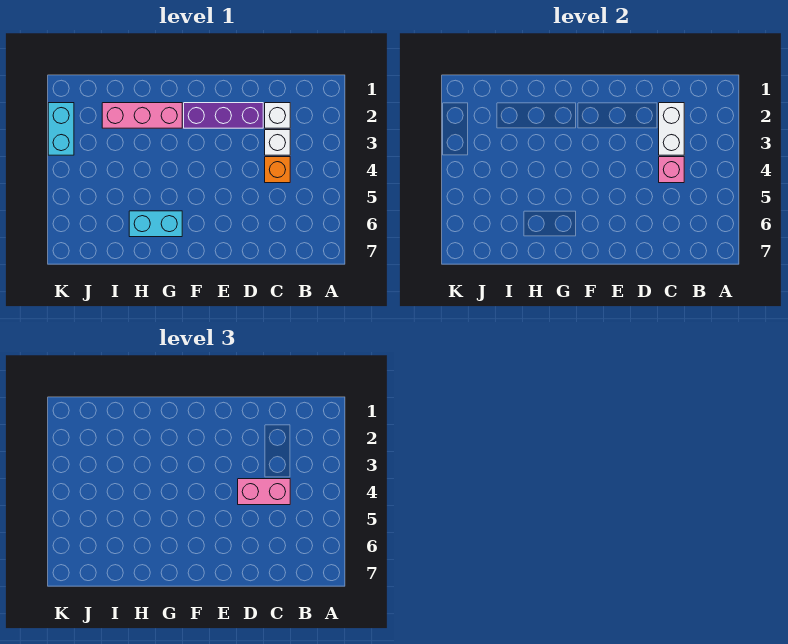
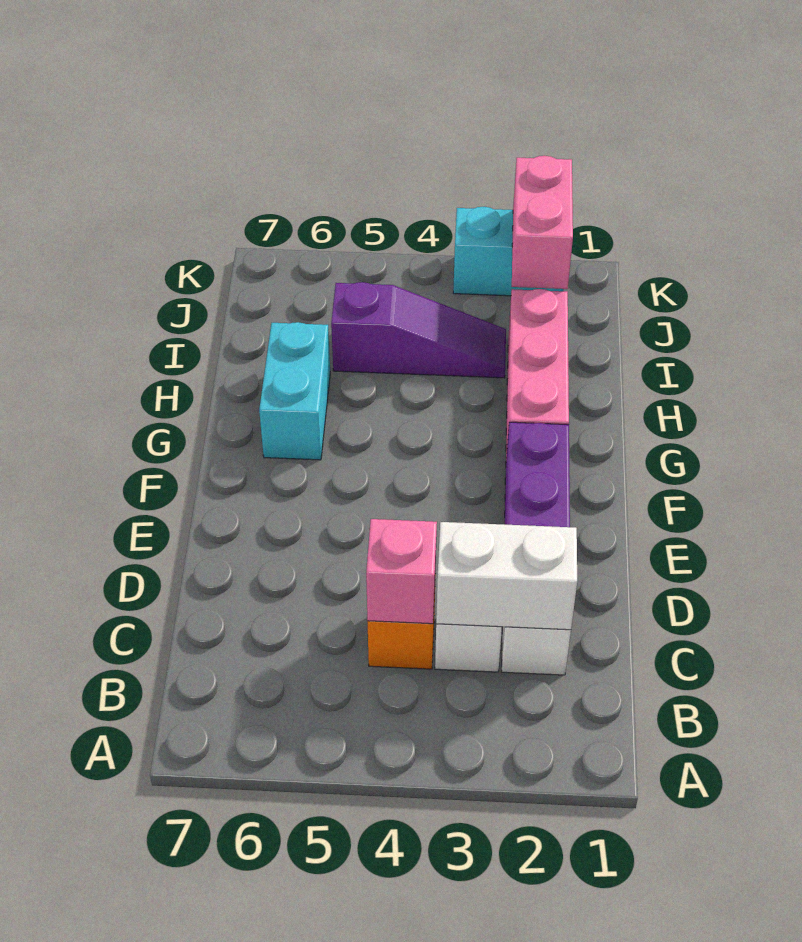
pink 1x2 brick [238,479,290,505] -> pink 1x2 brick moved to [512,156,573,289]
none -> purple 1x3 slope [331,282,506,378]

